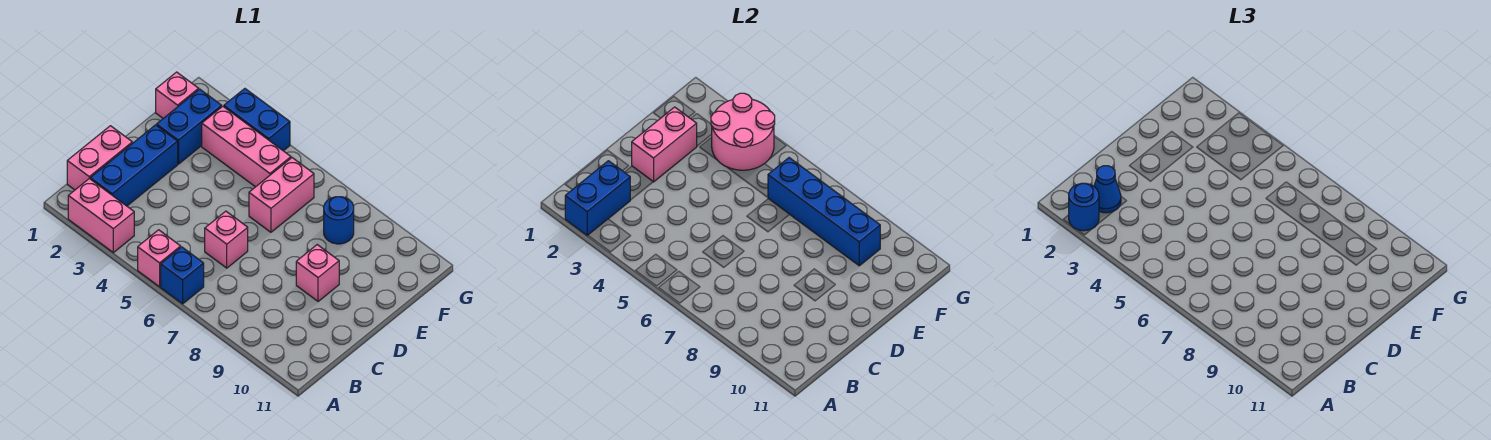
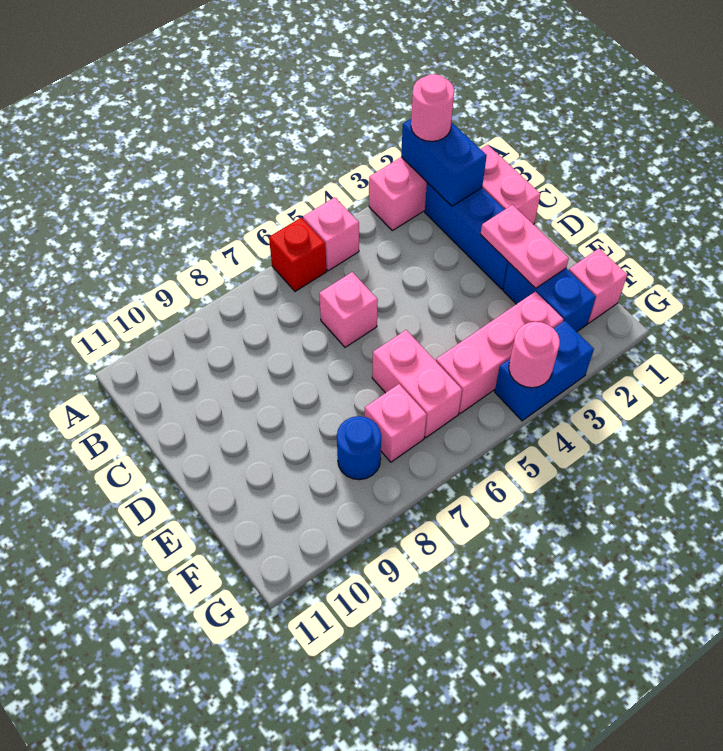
blue 1x1 round brick [1069,183,1099,231] -> pink 1x1 round brick [411,74,454,141]
blue 1x1 brick [161,247,204,304] -> red 1x1 brick [269,217,327,291]
blue 1x1 cone [1094,166,1121,213] -> none
pink 1x2 brick [632,107,697,182] -> pink 1x2 plate [480,205,569,288]
pink 1x1 brick [296,245,339,301] -> pink 1x1 brick moved to [365,384,427,462]
pink 2x2 round brick [711,93,775,170] -> pink 1x1 round brick [509,322,560,388]
blue 1x4 brick [768,158,880,266] -> none

